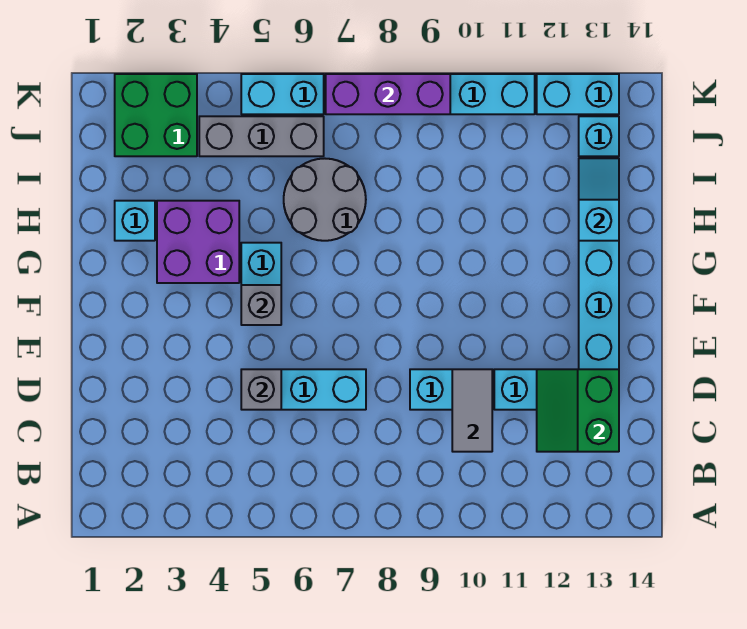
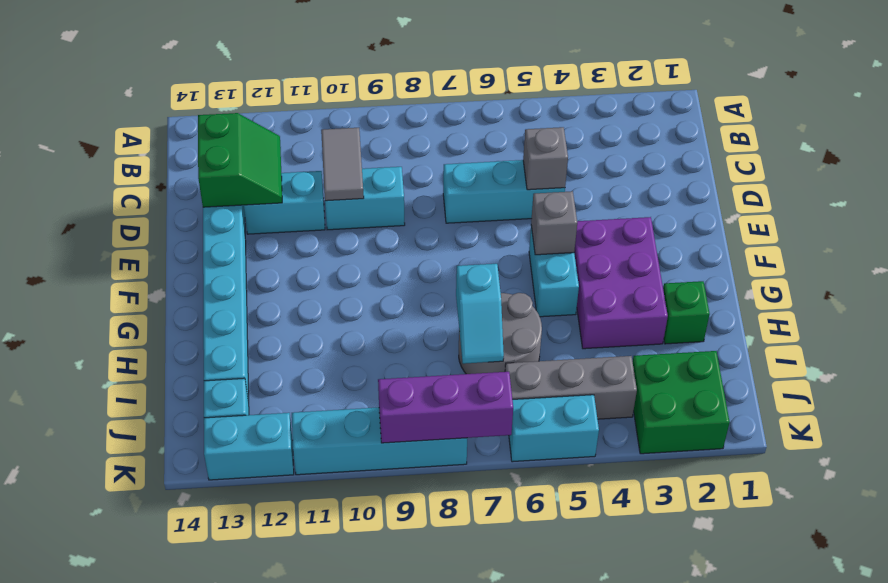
purple 2x2 brick [157,201,239,283] -> purple 2x3 brick [574,217,668,349]
cyan 1x1 brick [115,201,155,241] -> green 1x1 brick [663,281,710,344]
cyan 1x2 slope [579,158,619,241] -> cyan 1x2 slope moved to [456,264,504,364]

